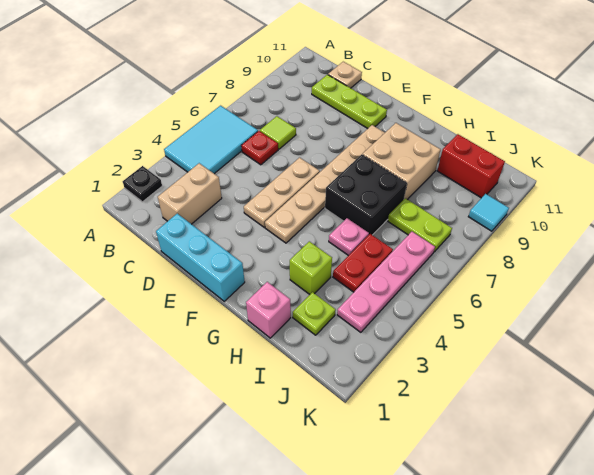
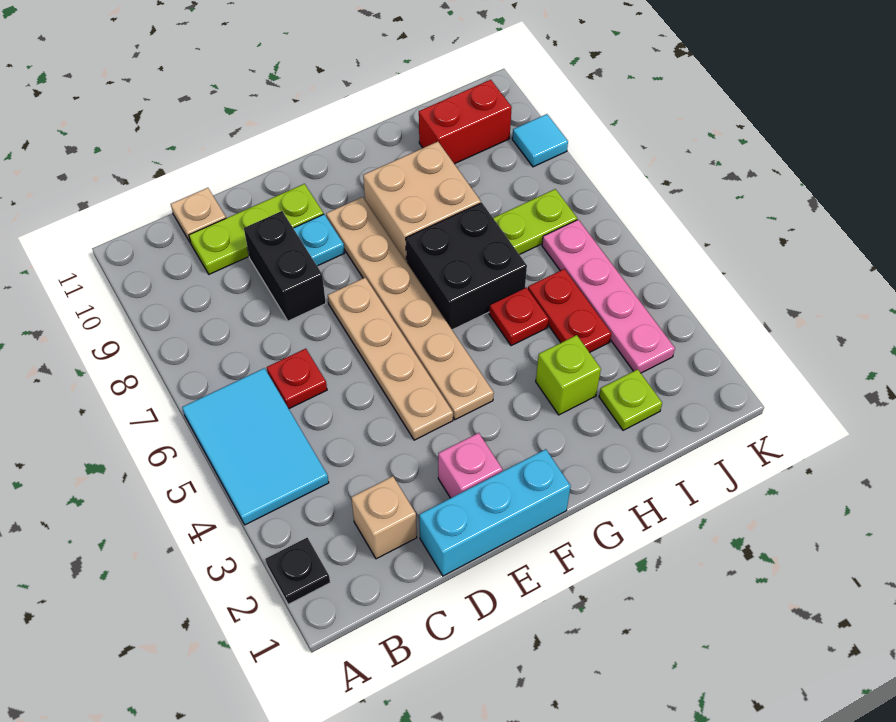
tan 1x2 brick [158,163,222,224] -> tan 1x1 brick [351,476,417,559]
lime 1x1 tile [260,116,296,149] -> none
none -> black 1x2 brick [244,211,326,321]
tan 1x3 plate [244,158,320,227] -> tan 1x4 plate [328,278,453,440]
none -> cyan 1x1 plate [293,214,344,266]
pink 1x1 brick [246,282,291,338] -> pink 1x1 brick moved to [438,433,502,498]
pink 1x1 plate [329,218,369,256] -> red 1x1 plate [489,287,549,346]

